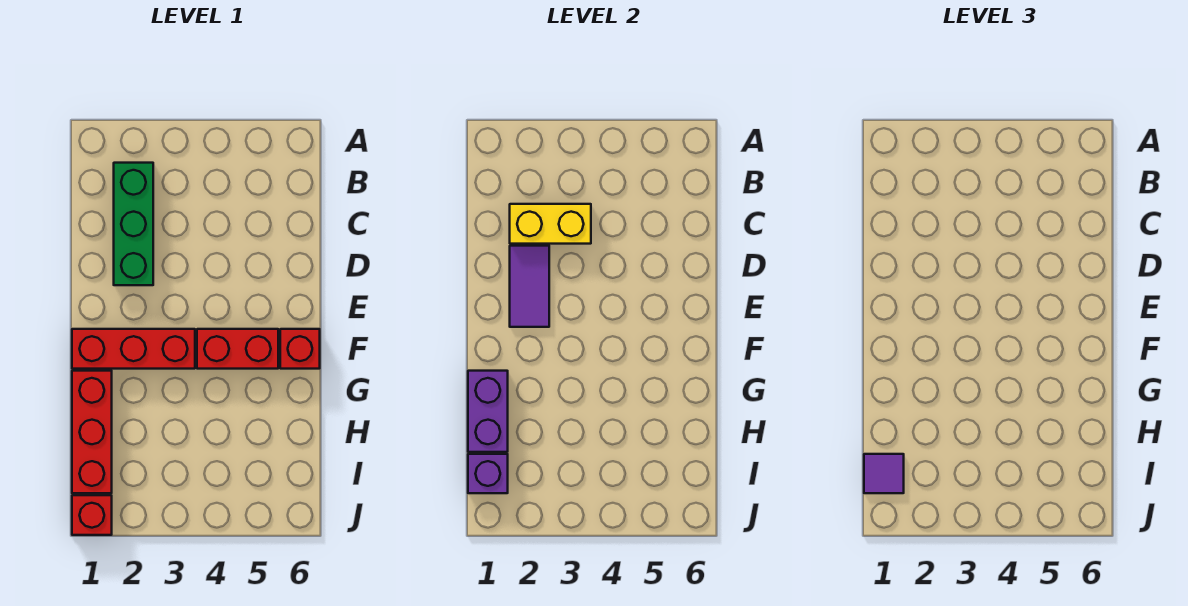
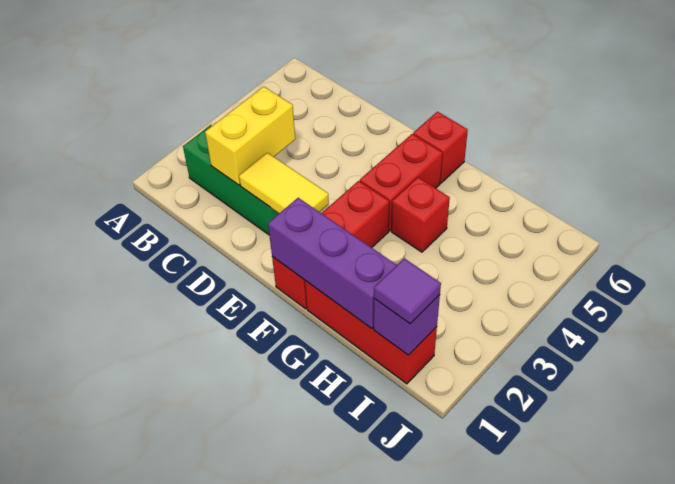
purple 1x2 tile [510,246,549,327] -> yellow 1x2 tile [239,153,329,213]
purple 1x2 brick [468,371,508,452] -> purple 1x3 brick [268,198,397,329]
red 1x1 brick [72,495,112,535] -> red 1x1 brick moved to [391,177,450,252]

